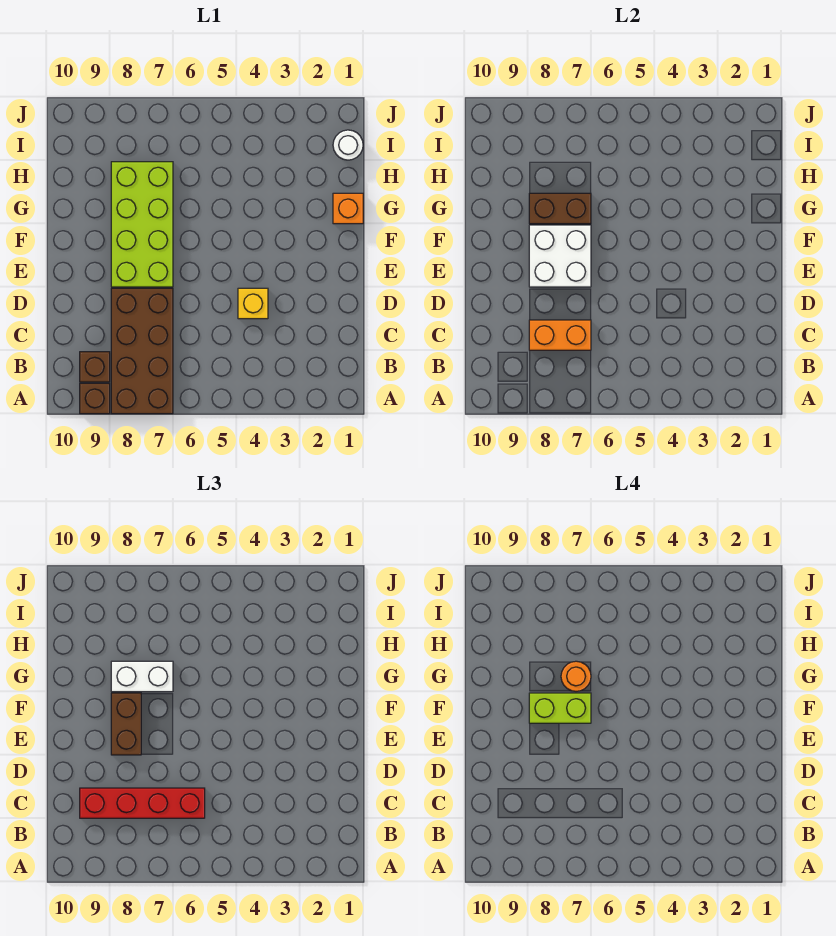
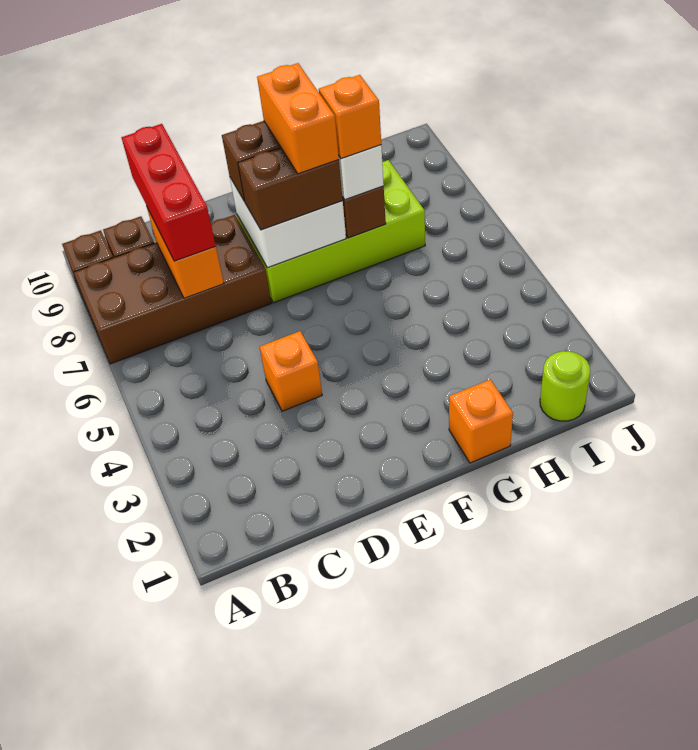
red 1x4 brick [80,788,205,818] -> red 1x3 brick [121,124,216,261]
yellow 1x1 brick [238,288,268,319] -> orange 1x1 brick [260,331,322,411]
none -> brown 1x2 brick [238,148,343,230]
lime 1x2 brick [529,693,591,723] -> orange 1x2 brick [257,63,339,174]
orange 1x1 round brick [561,661,591,691] -> orange 1x1 brick [319,75,381,159]
white 1x1 round brick [333,130,363,160] -> lime 1x1 round brick [540,351,590,421]

